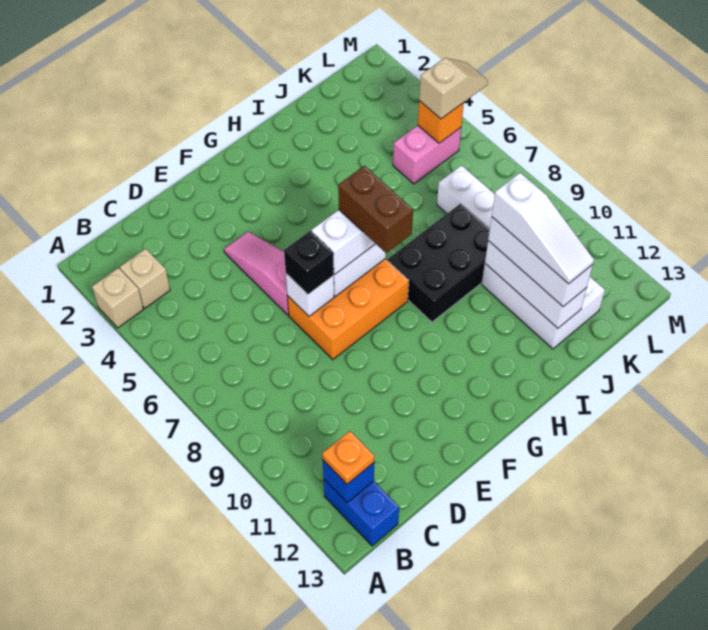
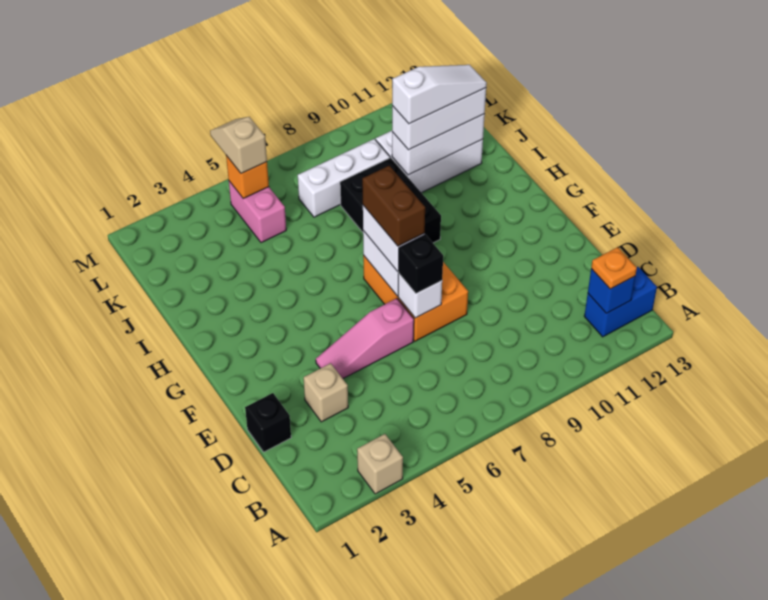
tan 1x1 brick [120,249,170,308] -> tan 1x1 brick moved to [304,363,348,422]
none -> black 1x1 brick [245,393,291,452]
brown 1x2 brick [338,166,413,253] -> brown 1x2 brick turned to [362,166,425,246]

